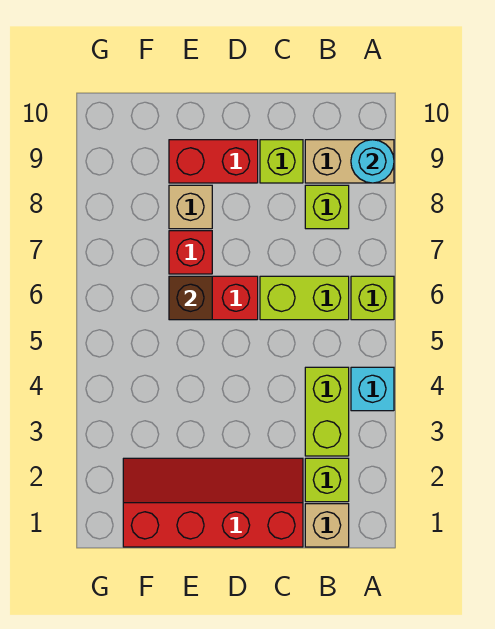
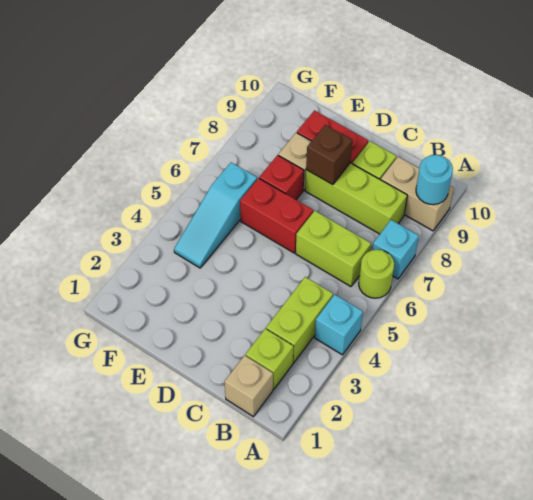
lime 1x1 brick [351,276,394,320] -> lime 1x1 round brick [359,250,394,298]
none -> cyan 1x1 brick [373,220,419,279]
lime 1x1 brick [305,185,349,229] -> lime 1x3 brick [305,163,407,234]
red 2x4 slope [123,458,303,547] -> none
brown 1x1 brick [169,276,212,320] -> brown 1x1 brick moved to [306,125,352,185]
none -> cyan 1x3 slope [174,162,257,268]

